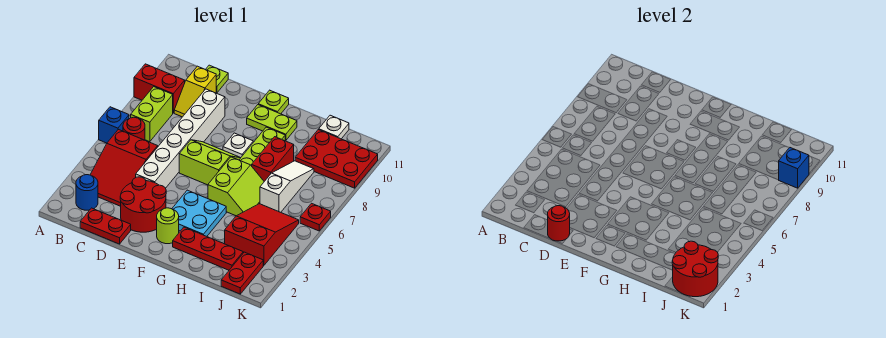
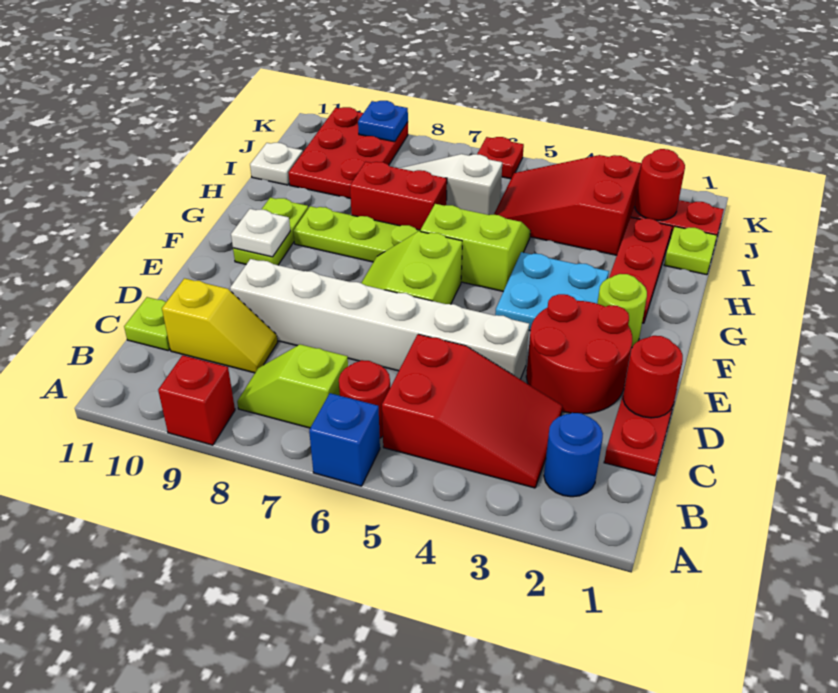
red 1x2 brick [134,64,185,113] -> red 1x1 brick [158,355,235,445]
lime 1x2 brick [131,87,173,142] -> lime 1x2 slope [237,345,348,428]
white 1x1 plate [223,133,253,158] -> white 1x1 plate moved to [231,209,290,257]
lime 1x1 plate [258,90,289,114] -> lime 1x1 plate moved to [664,227,717,275]
red 2x2 round brick [672,241,718,297] -> red 1x1 round brick [635,149,685,221]
blue 1x1 brick [779,148,809,188] -> blue 1x1 plate [358,101,408,142]

